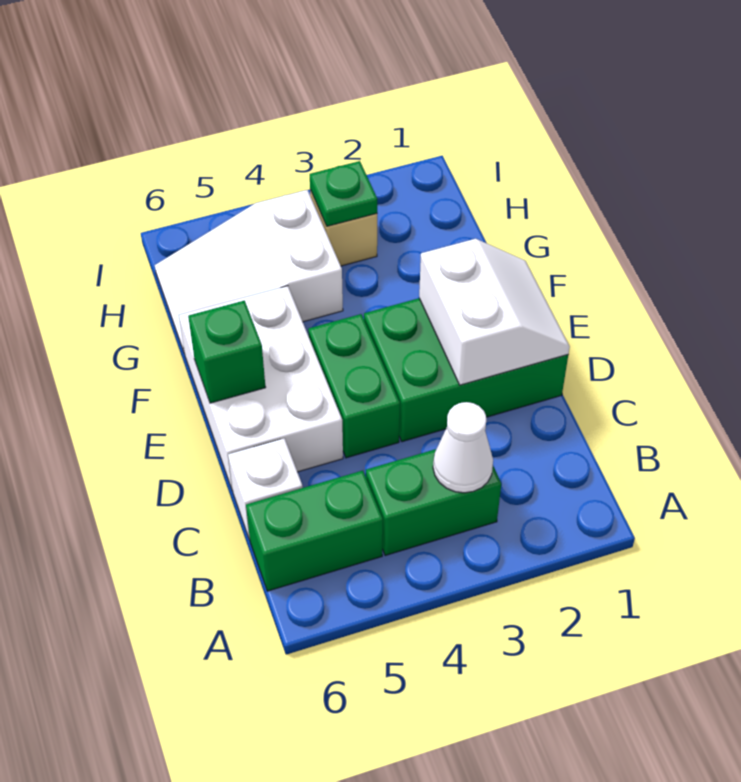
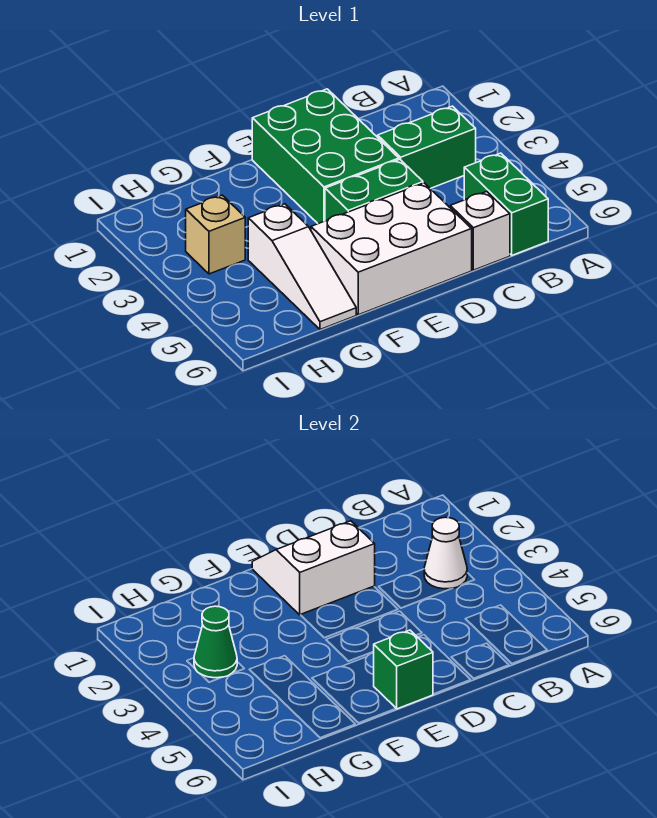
green 1x2 brick [366,449,501,556] -> green 1x2 brick turned to [378,106,476,189]
white 2x3 slope [155,190,343,354] -> white 1x3 slope [248,204,356,330]
green 1x1 plate [310,161,377,226] -> green 1x1 cone [194,606,237,678]

